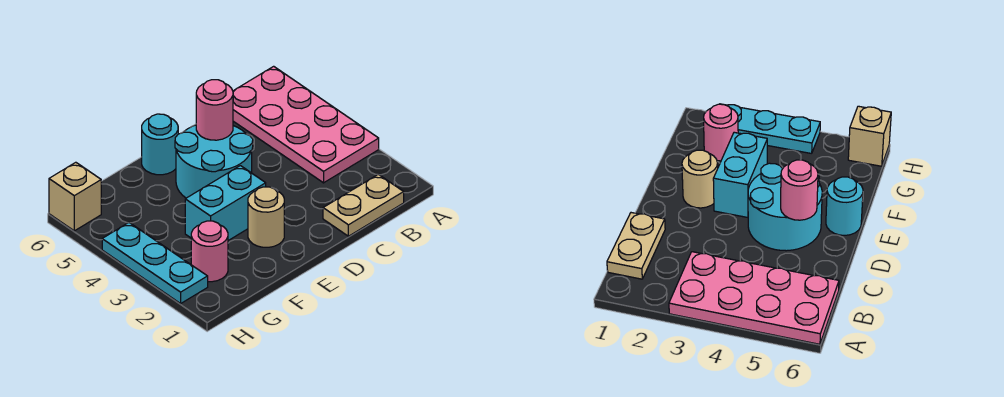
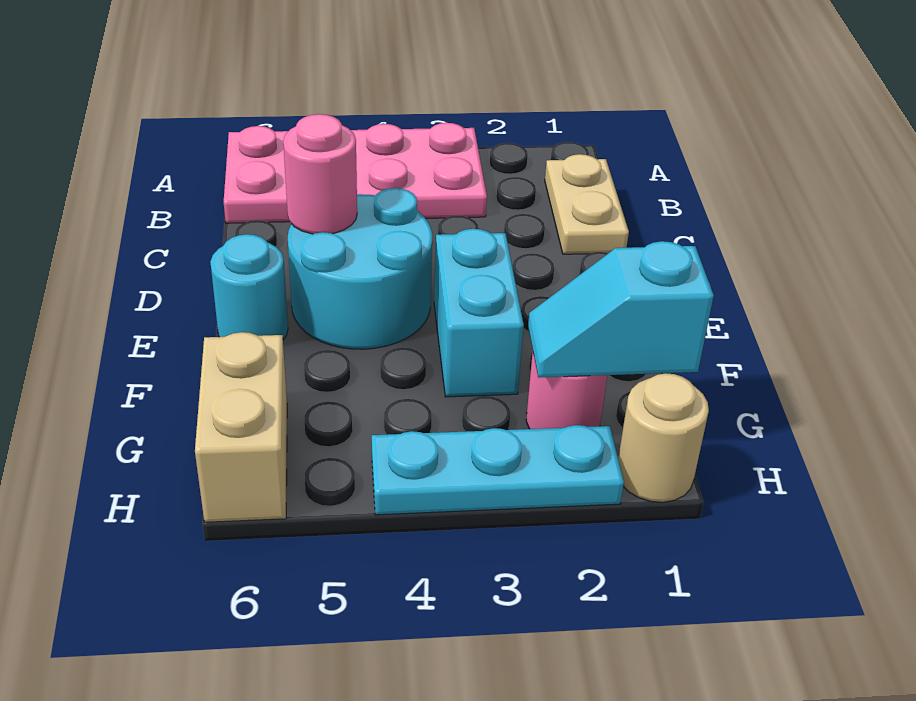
tan 1x1 round brick [248,187,284,247] -> tan 1x1 round brick moved to [618,373,709,502]
none -> cyan 1x2 slope [528,241,714,377]
tan 1x1 brick [49,162,101,231] -> tan 1x2 brick [195,332,287,522]

